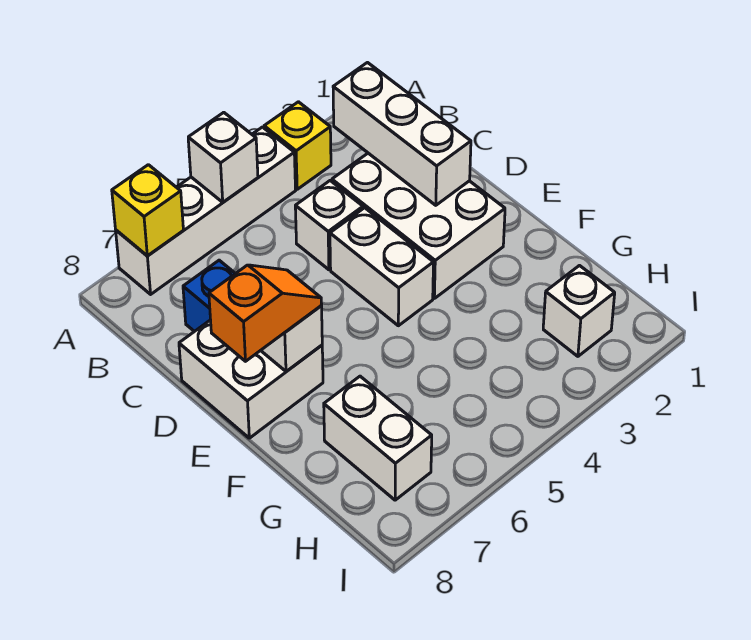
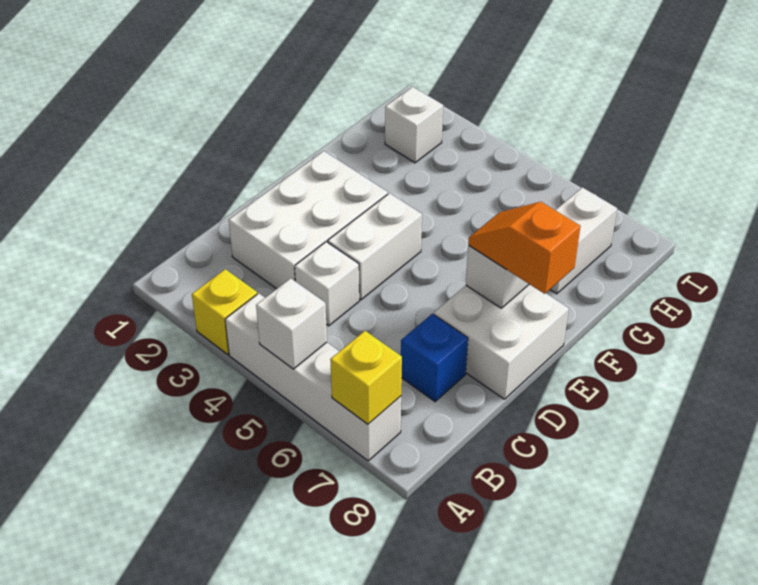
white 1x3 brick [333,63,471,205] -> none

